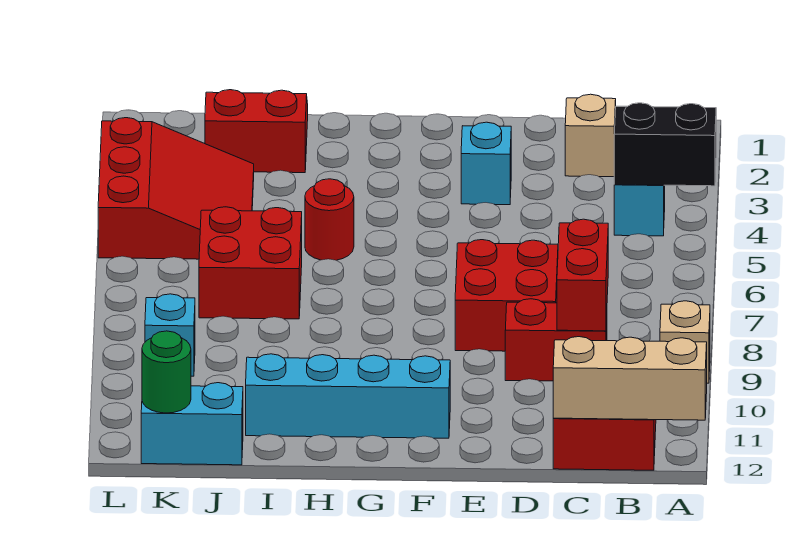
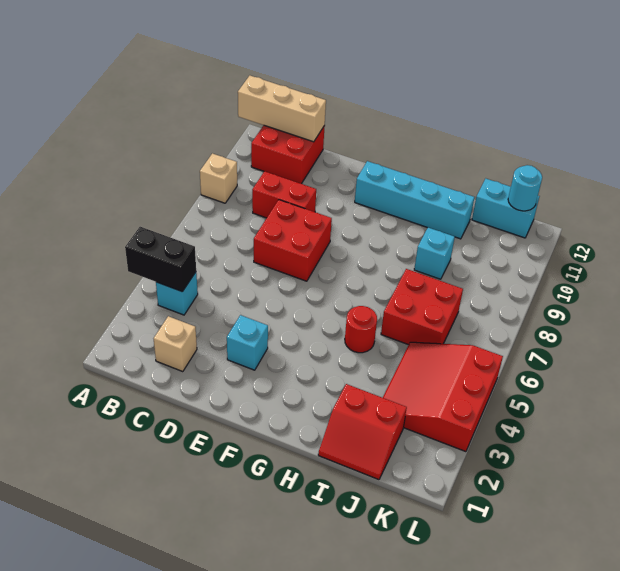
red 1x2 brick [557,219,608,331] -> none
cyan 1x1 brick [145,294,195,376] -> cyan 1x1 brick moved to [414,227,455,279]
green 1x1 round brick [142,331,191,413] -> cyan 1x1 round brick [508,165,542,211]

